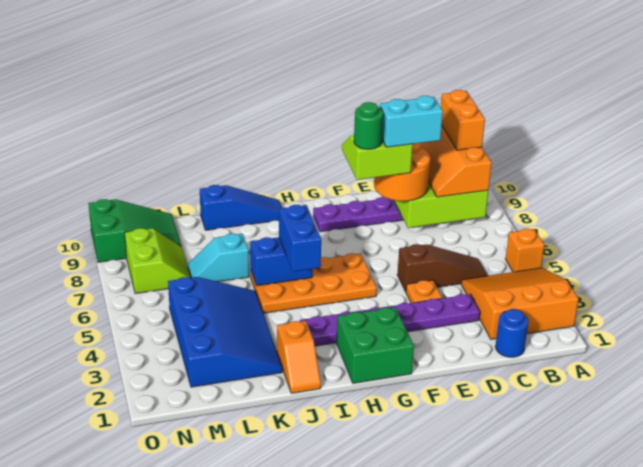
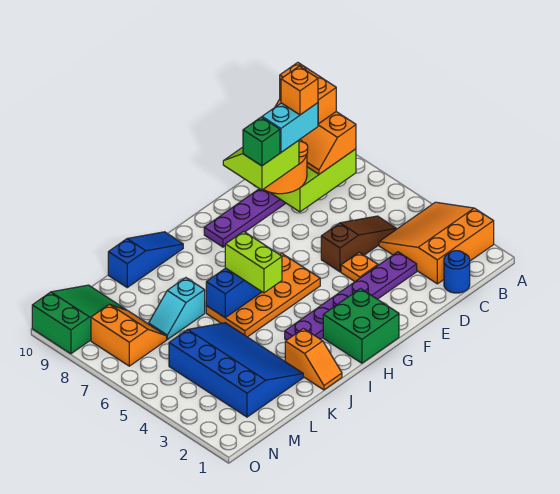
orange 1x1 brick [506,229,544,272] -> orange 1x1 brick moved to [281,66,318,115]
green 1x1 round brick [354,102,383,149] -> green 1x1 brick [243,117,280,166]
blue 1x2 brick [279,205,321,272] -> lime 1x2 brick [225,231,282,293]
lime 2x2 slope [125,228,191,294] -> orange 2x2 slope [91,304,167,366]

